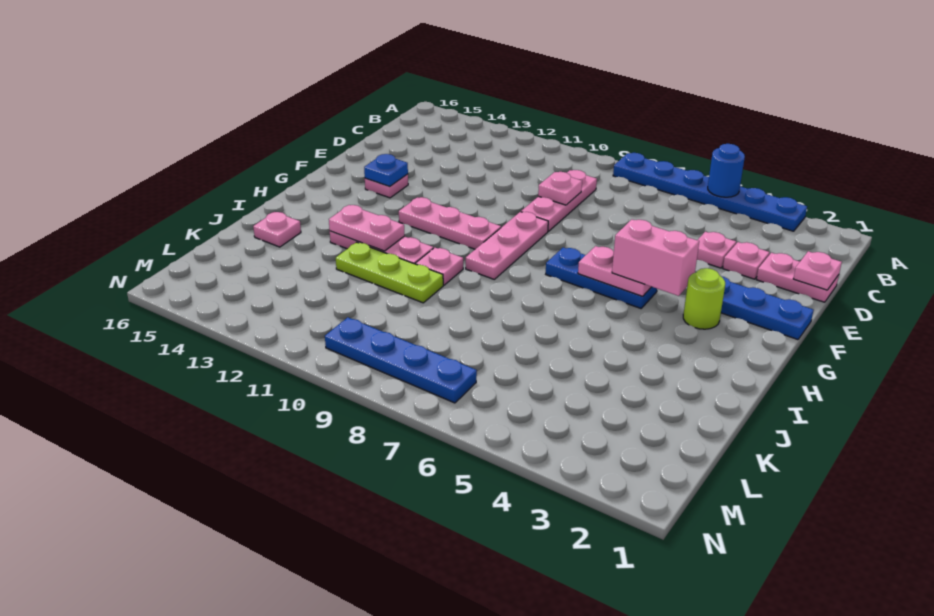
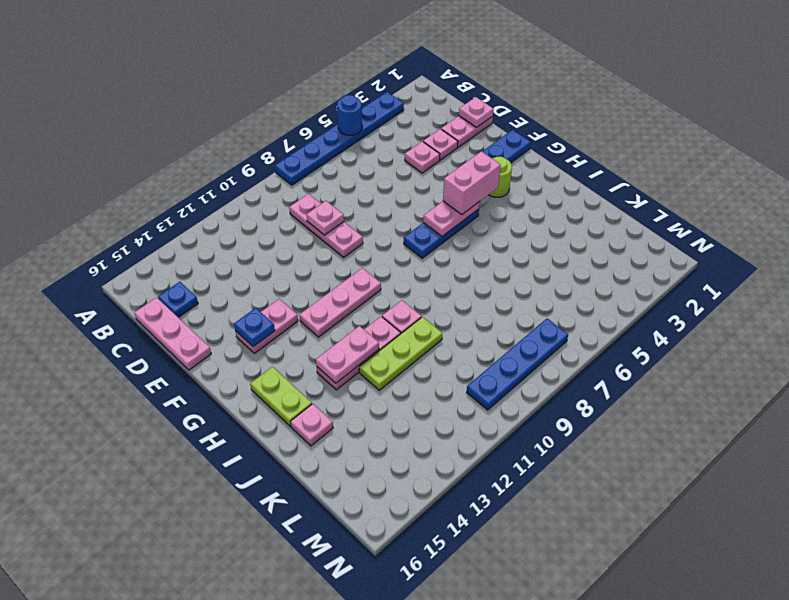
none -> blue 1x1 plate [158,282,198,317]
pink 1x3 plate [466,212,548,279] -> pink 1x3 plate moved to [134,297,211,370]
pink 1x1 plate [365,174,408,198] -> pink 1x2 plate [235,299,298,353]
none -> lime 1x2 plate [250,367,312,426]

